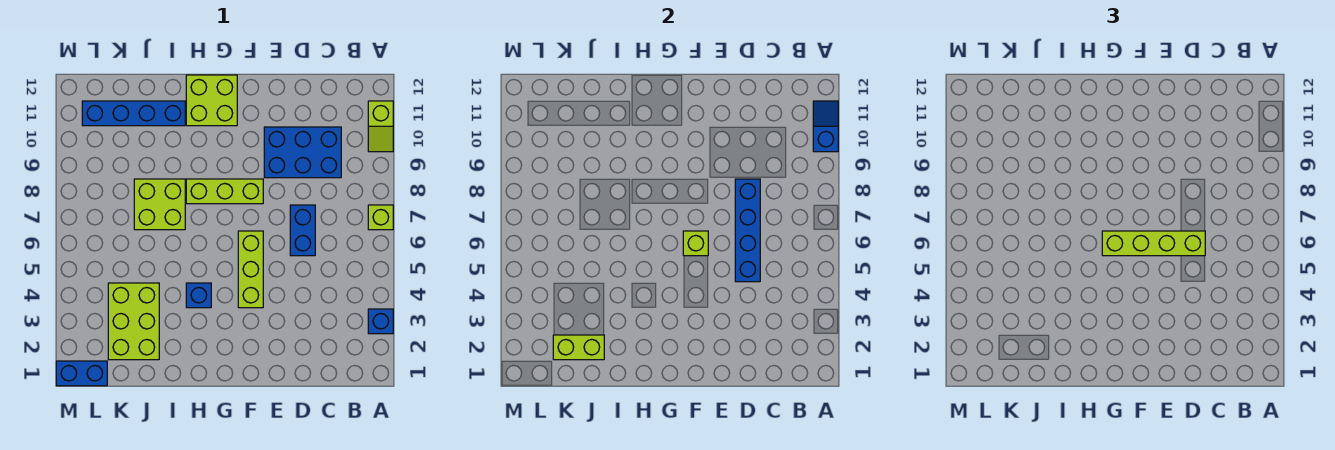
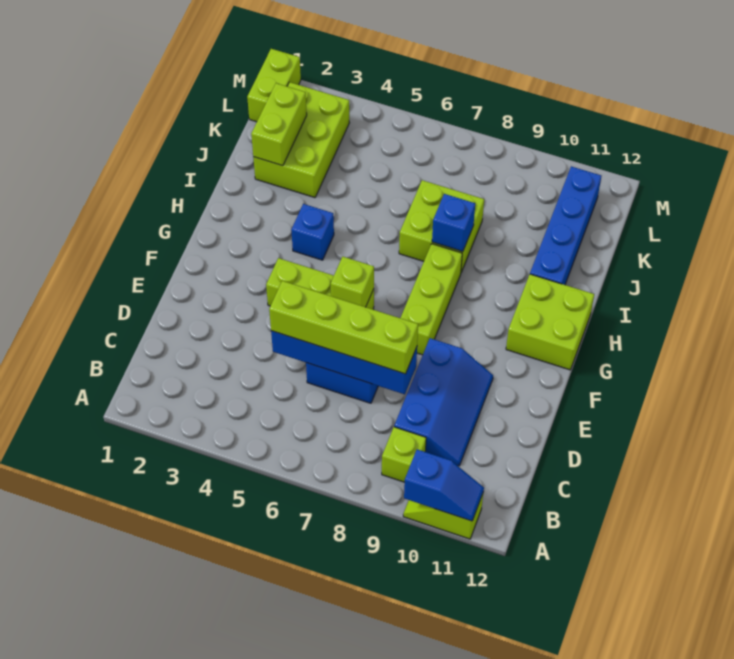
blue 1x1 brick [368,309,393,334] -> blue 1x1 brick moved to [432,194,475,252]
lime 1x1 brick [368,205,393,230] -> lime 1x1 brick moved to [382,427,426,482]
blue 2x3 brick [264,127,341,178] -> blue 2x3 slope [394,338,493,466]
lime 1x4 brick [1102,231,1205,256] -> lime 1x4 brick turned to [269,281,418,374]
lime 2x3 brick [108,283,159,360] -> lime 2x3 brick turned to [253,82,349,198]
blue 1x2 brick [56,361,107,386] -> lime 1x2 brick [247,49,301,122]

